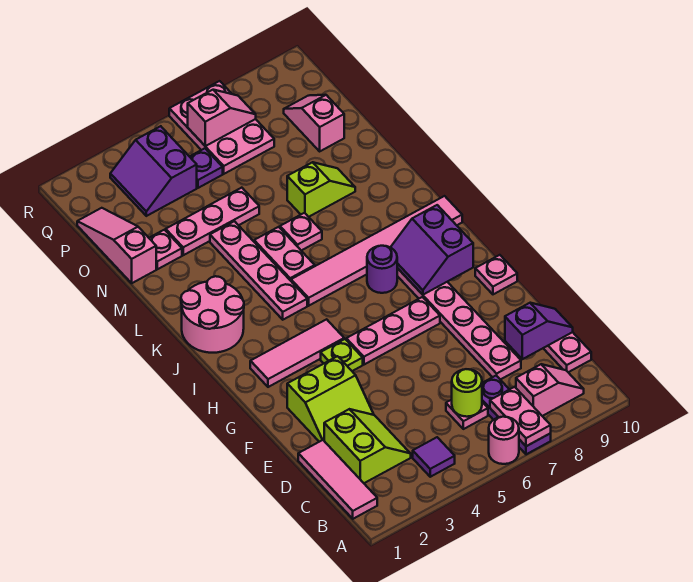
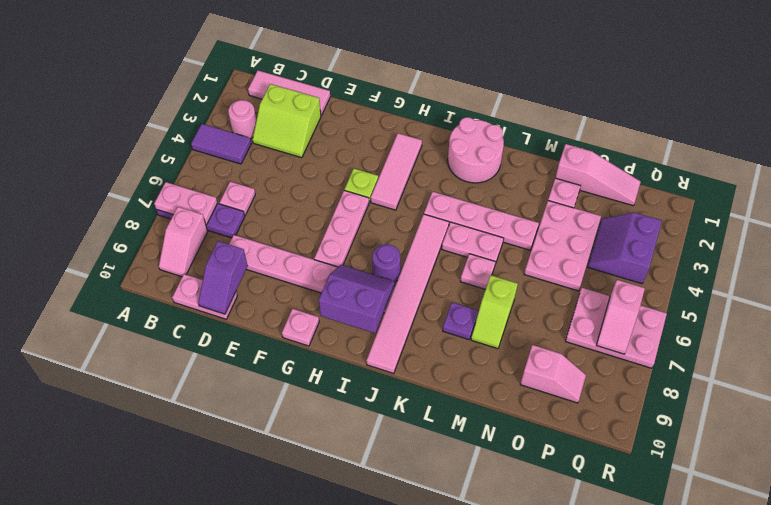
pink 1x1 round brick [489,417,519,464] -> pink 1x1 round brick moved to [228,100,256,139]
purple 1x1 tile [413,437,455,477] -> purple 1x2 tile [191,124,251,164]
lime 1x1 round brick [452,369,482,417] -> none
lime 2x2 slope [287,356,374,442] -> none
pink 1x3 plate [166,188,259,255] -> pink 2x3 plate [524,201,601,291]
purple 2x2 slope [110,126,197,216] -> purple 2x2 slope turned to [588,212,662,284]
purple 1x1 plate [190,148,223,188] -> purple 1x1 plate moved to [443,303,479,339]

